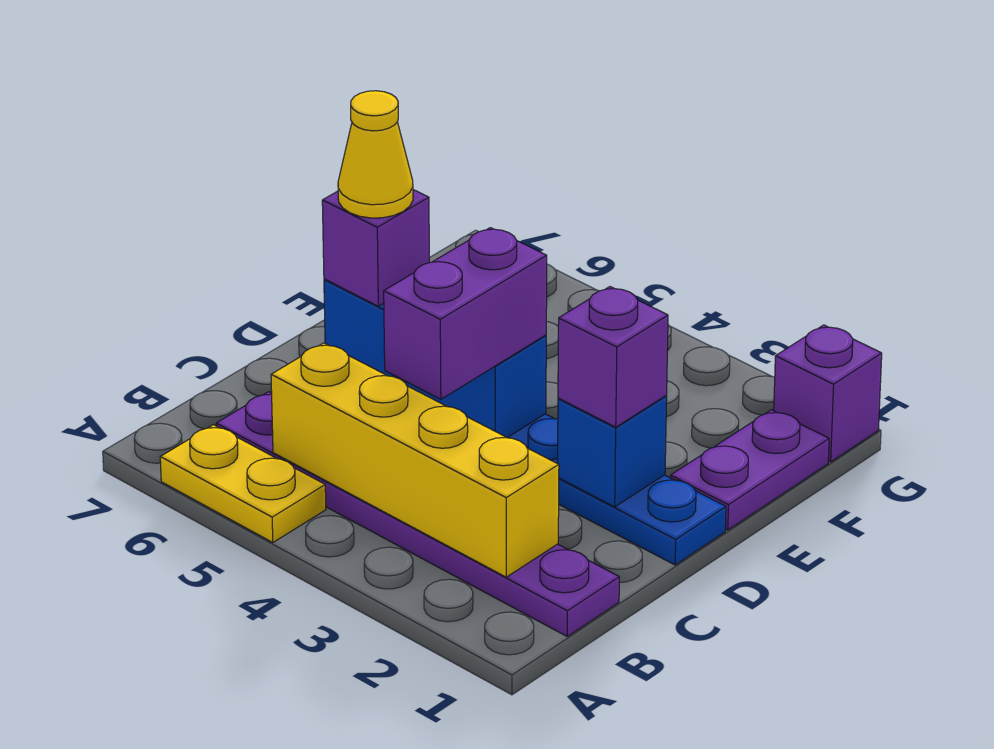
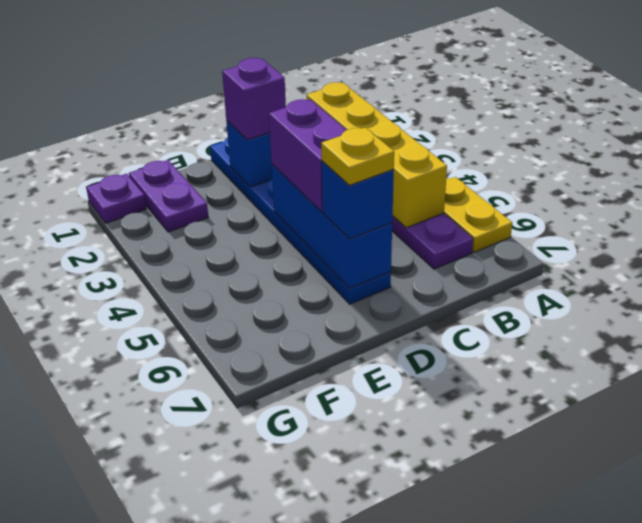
purple 1x2 brick [384,228,547,399] -> purple 1x2 brick turned to [269,99,346,212]
purple 1x1 brick [322,190,429,306] -> blue 1x1 brick [322,161,394,239]
yellow 1x1 cone [338,91,413,218] -> yellow 1x1 plate [321,127,394,185]
purple 1x2 plate [670,410,829,530] -> purple 1x2 plate turned to [129,160,208,232]
purple 1x1 brick [774,325,882,462] -> purple 1x1 plate [86,174,146,223]

